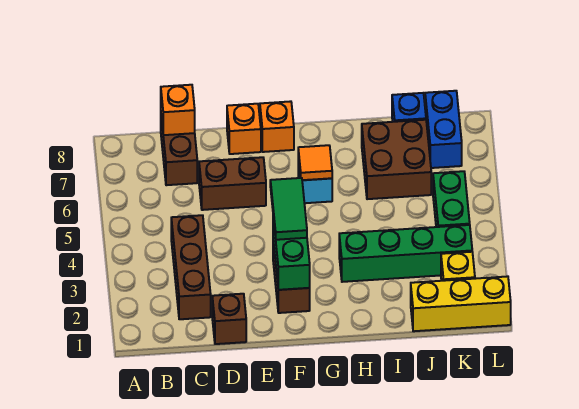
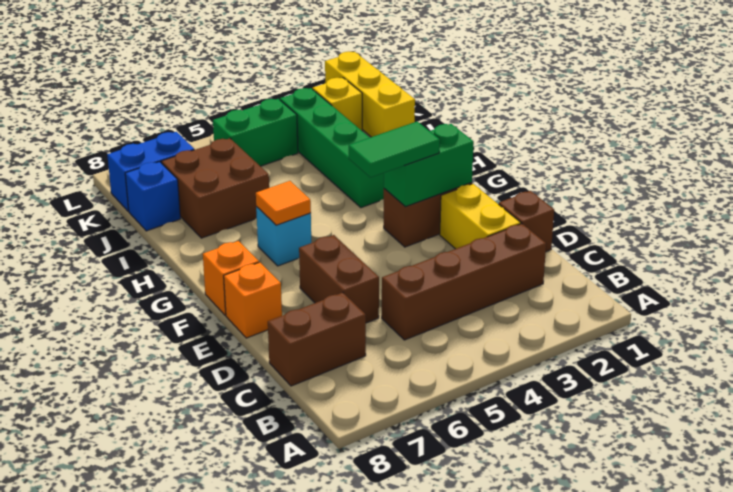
brown 1x3 brick [171,215,211,319] -> brown 1x4 brick [382,224,546,340]
orange 1x1 brick [161,85,195,135] -> none
none -> yellow 1x2 brick [440,184,521,249]

